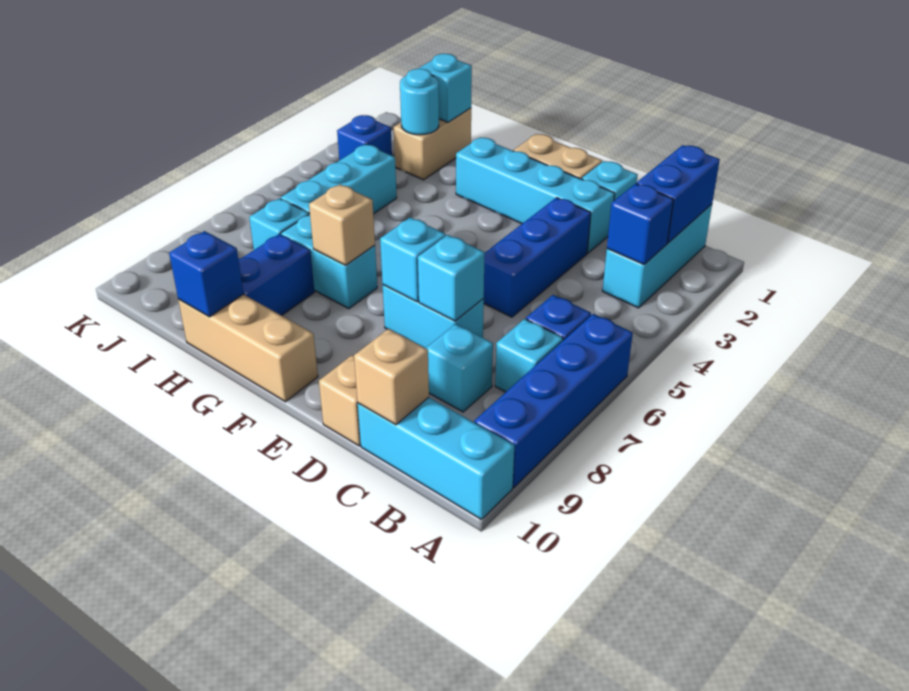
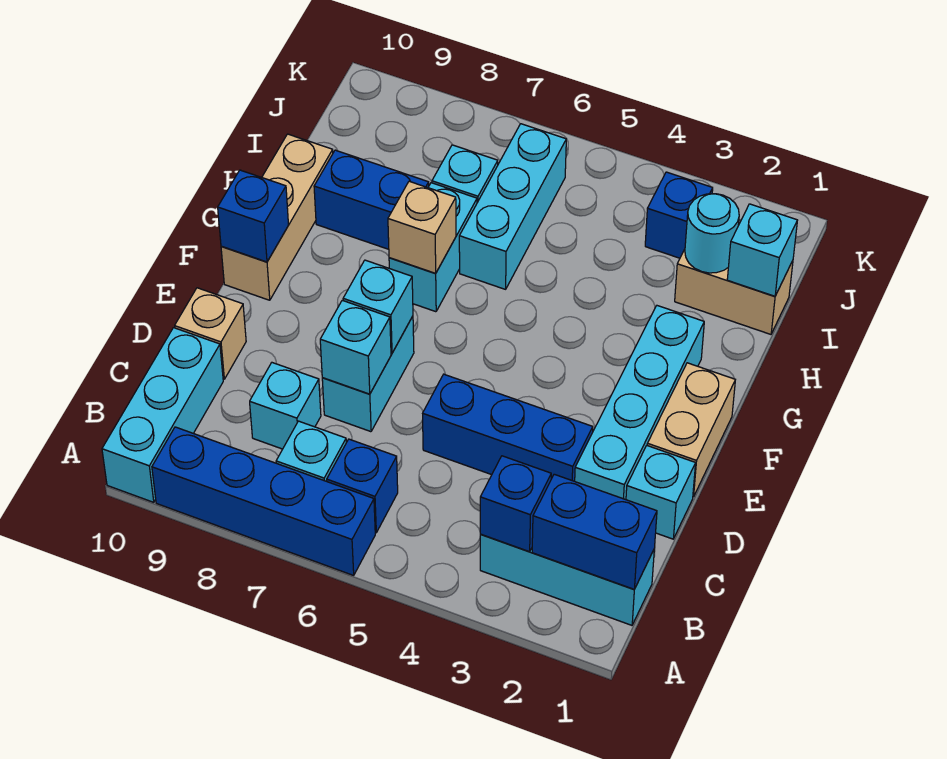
tan 1x1 brick [354,329,429,425] -> none
blue 1x1 brick [169,231,244,317] -> blue 1x1 brick moved to [218,170,288,262]
cyan 1x3 brick [281,144,397,214] -> cyan 1x3 brick turned to [459,124,566,289]

